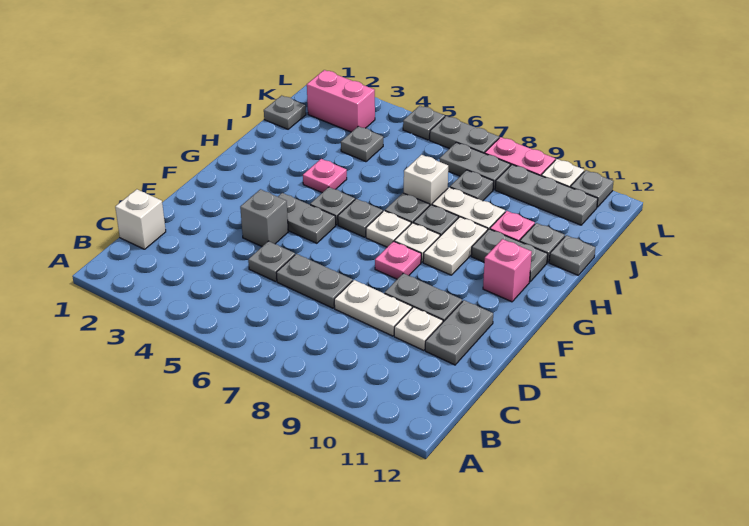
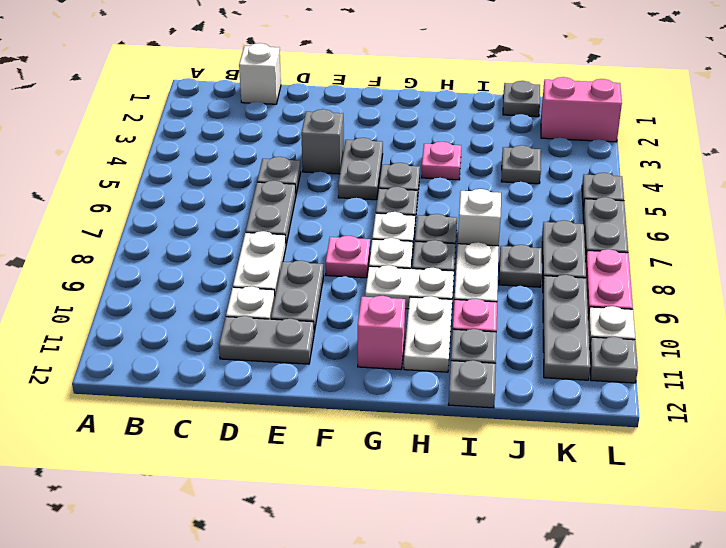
grey 1x2 plate [471,229,548,282] -> white 1x2 plate [404,296,452,372]
pink 1x2 brick [307,70,375,132] -> pink 1x2 brick turned to [541,77,622,142]

